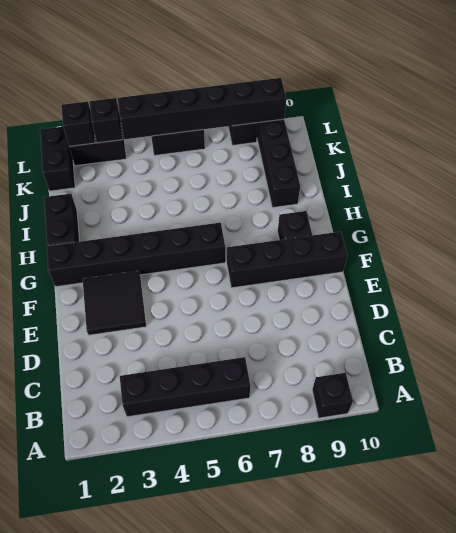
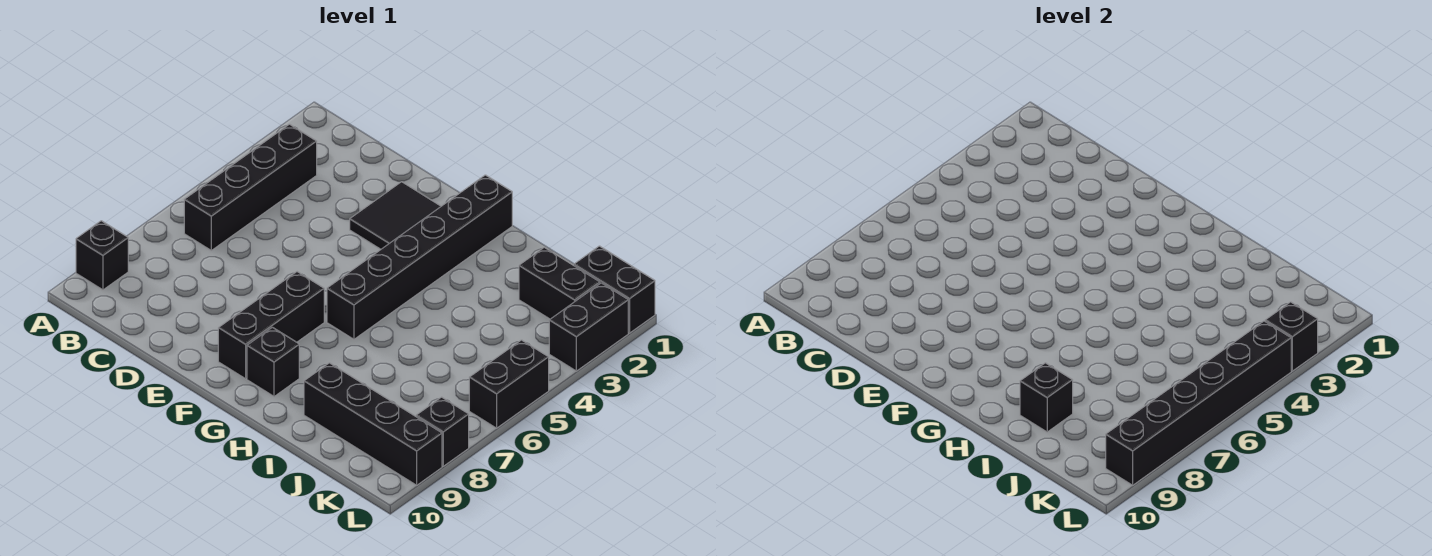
black 1x4 brick [227,232,347,288] -> black 1x3 brick [218,272,324,379]
black 1x2 brick [44,194,80,246] -> black 1x2 brick moved to [519,247,600,319]
black 1x1 brick [61,101,95,146] -> black 1x1 brick moved to [1020,363,1073,432]

